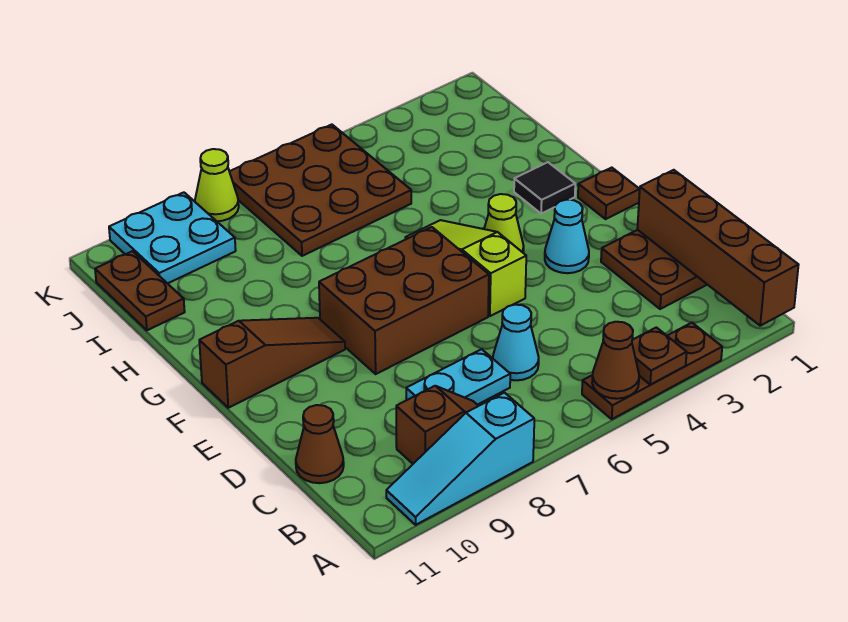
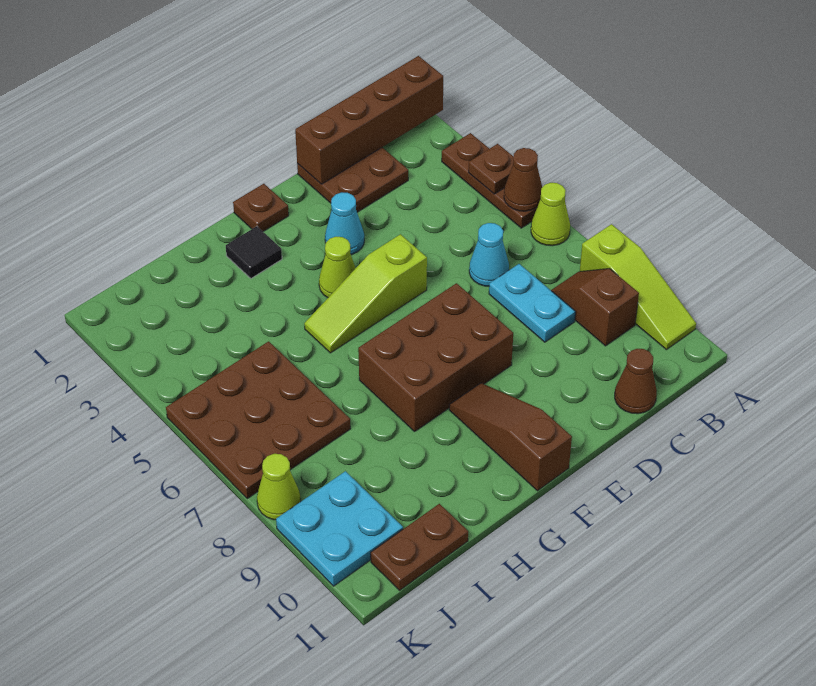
none -> lime 1x1 cone [531,183,570,246]
cyan 1x3 slope [386,393,534,525] -> lime 1x3 slope [580,224,696,350]
brown 2x3 brick [319,227,489,374] -> brown 2x3 brick turned to [358,283,513,431]

